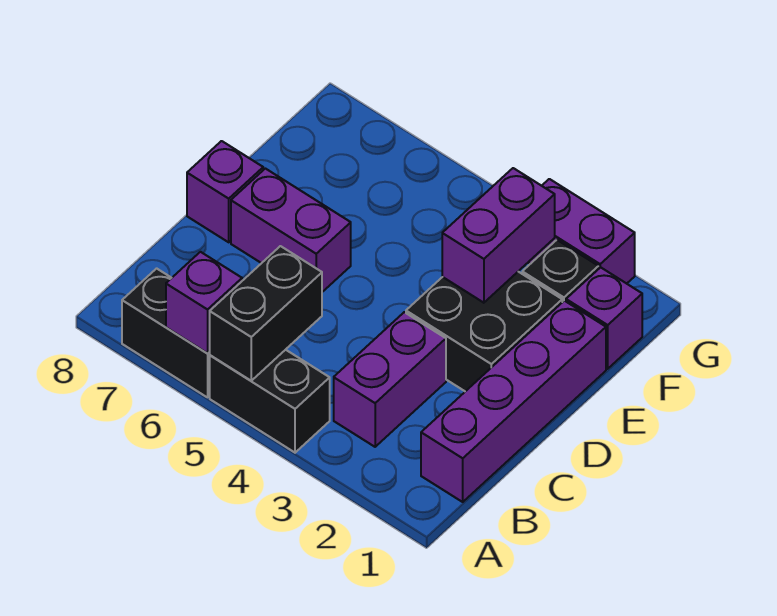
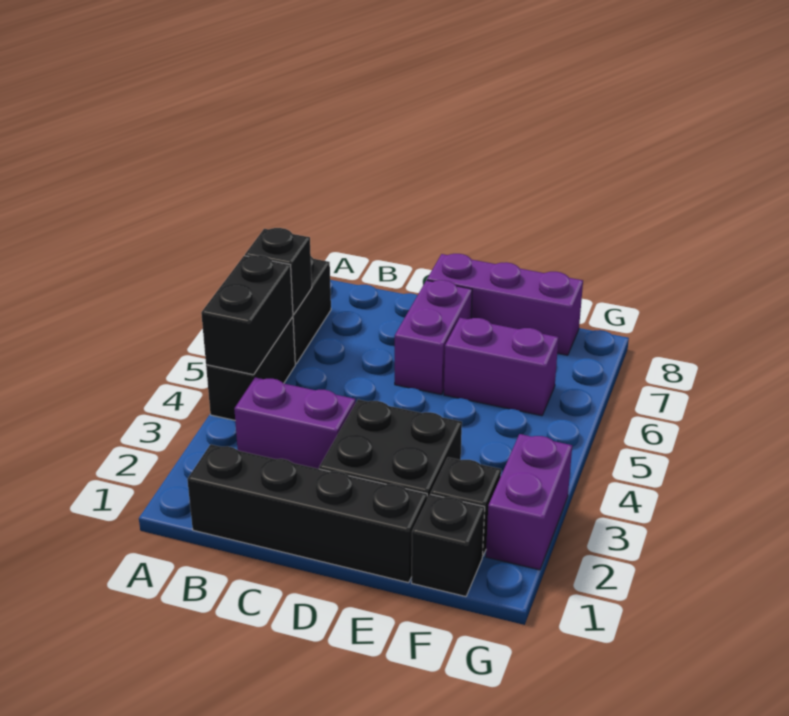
black 1x2 brick [210,246,322,381] -> black 1x2 brick turned to [201,255,293,375]
purple 1x1 brick [166,252,242,353] -> black 1x1 brick [245,228,312,315]
purple 1x4 brick [421,301,606,502] -> black 1x4 brick [187,444,427,583]
purple 1x1 brick [187,141,263,242] -> purple 1x3 brick [427,254,583,355]
purple 1x2 brick [442,168,555,303] -> purple 1x2 brick moved to [444,318,559,416]
purple 1x1 brick [566,267,642,369] -> black 1x1 brick [412,494,485,597]

